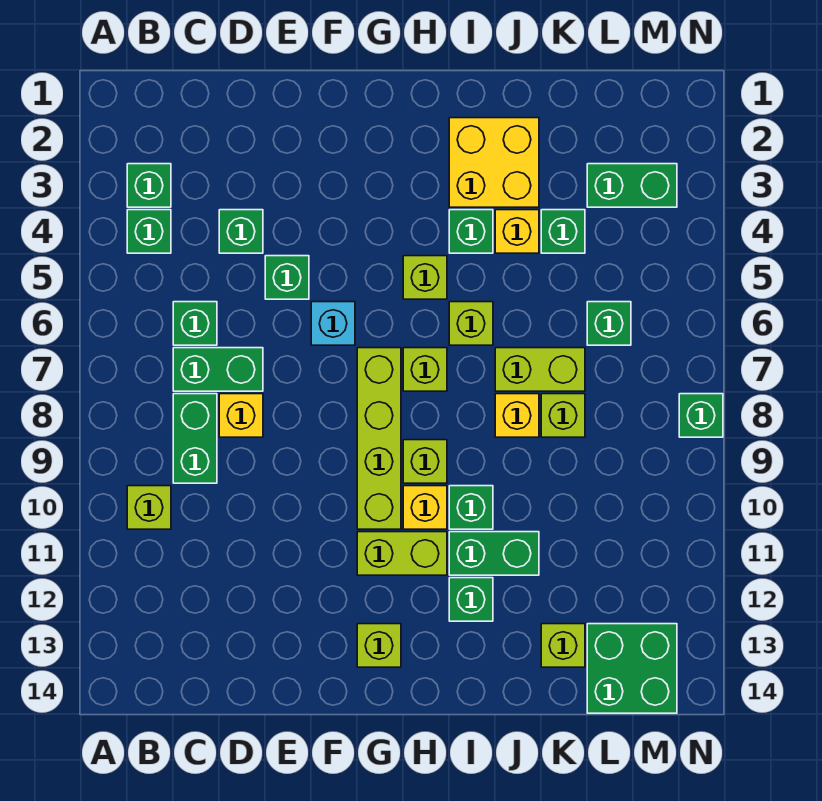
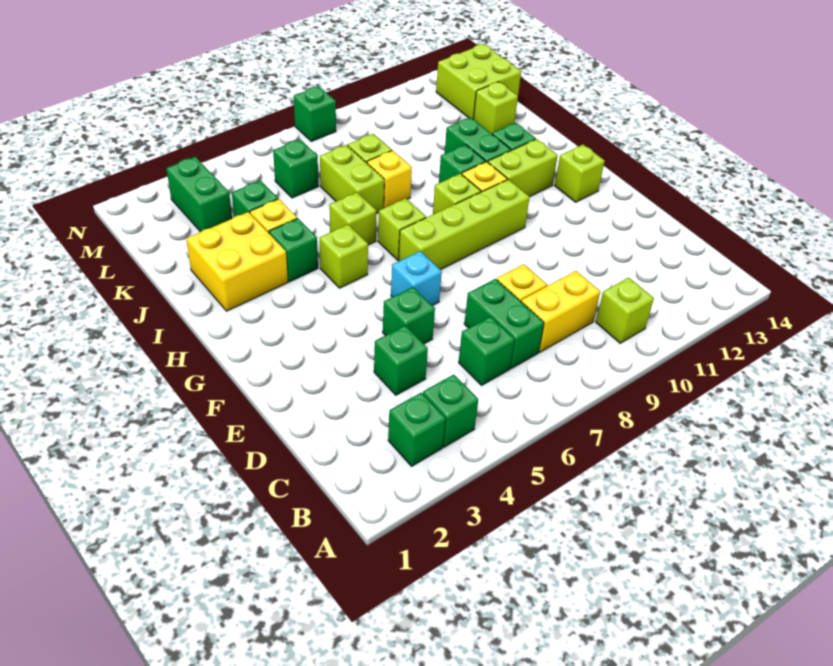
green 1x2 brick [173,394,217,483] -> yellow 1x2 brick [521,271,600,352]
lime 1x2 brick [357,532,447,575] -> lime 1x2 brick turned to [488,139,558,197]
green 2x2 brick [587,624,677,713] -> lime 2x2 brick [436,44,521,120]

